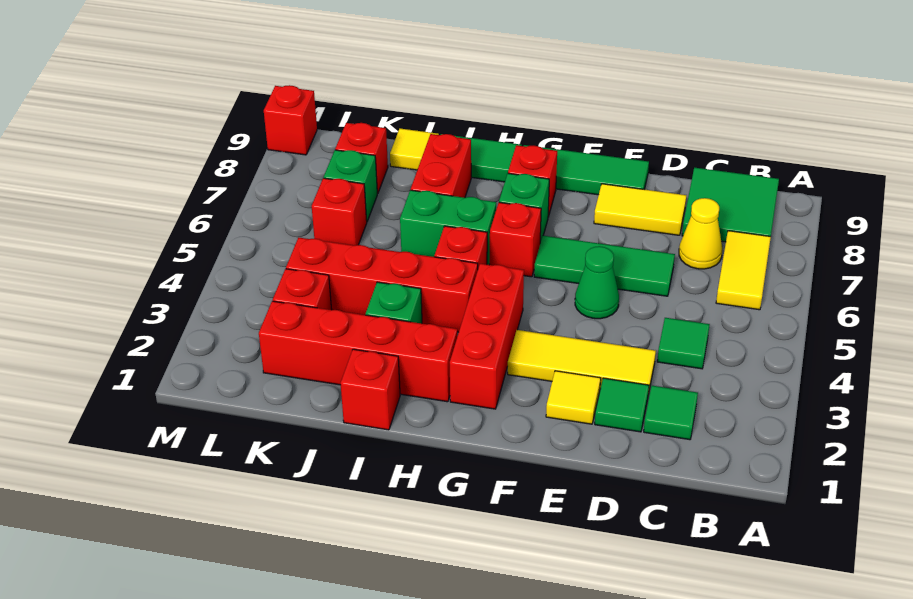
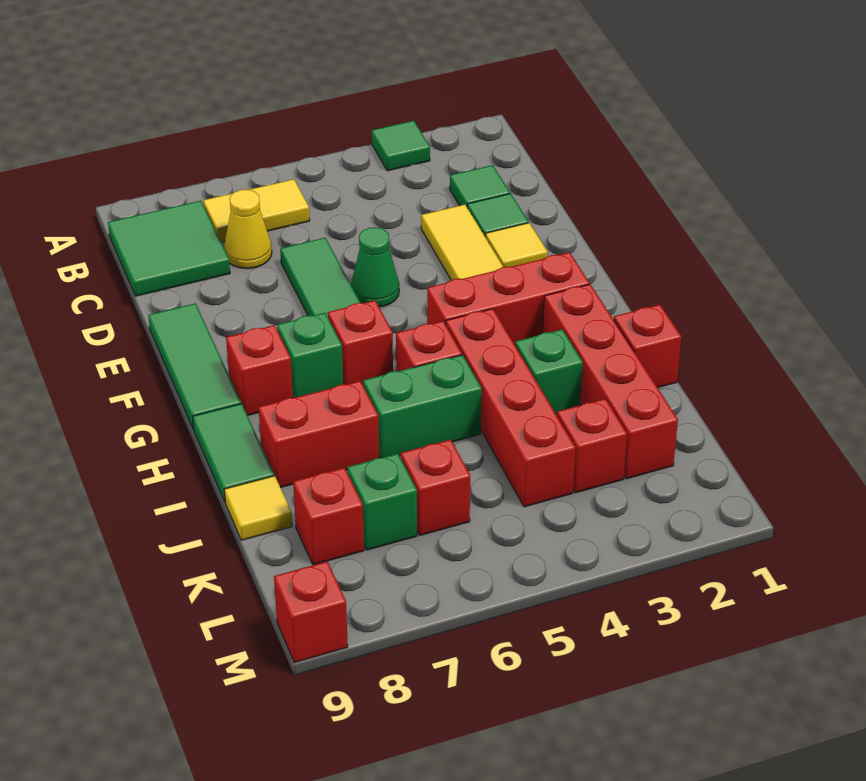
green 1x1 tile [657,318,710,369] -> green 1x1 tile moved to [372,121,430,171]
yellow 1x2 tile [594,184,686,235] -> none
green 1x2 brick [400,190,496,265] -> green 1x2 brick turned to [363,355,482,458]

